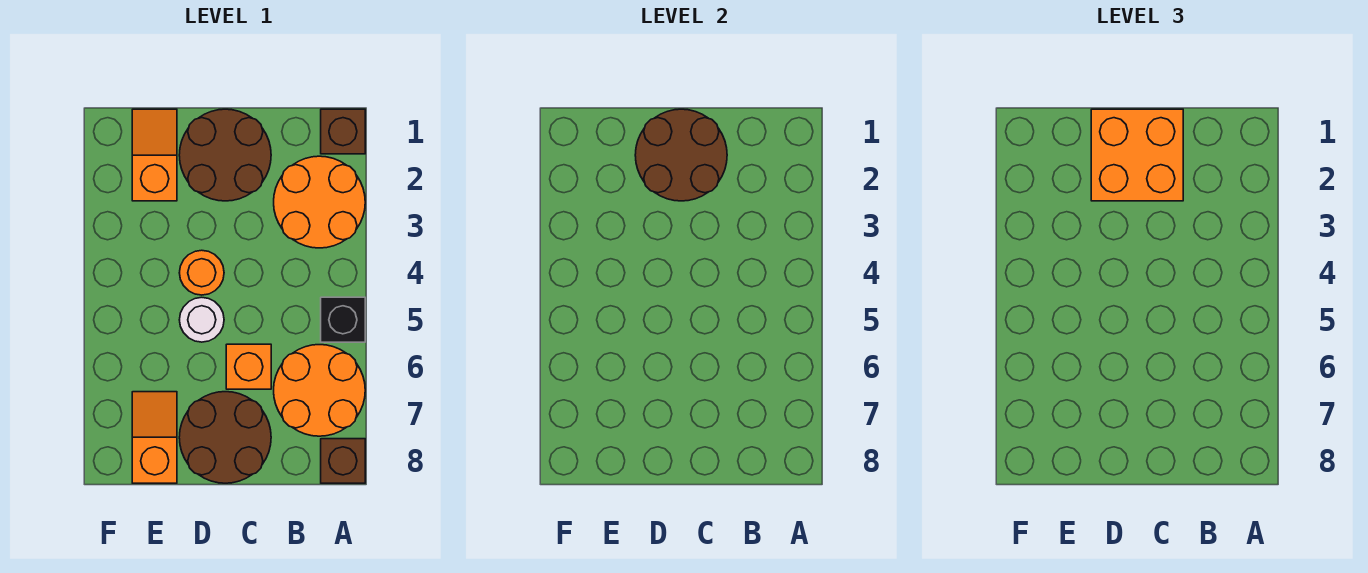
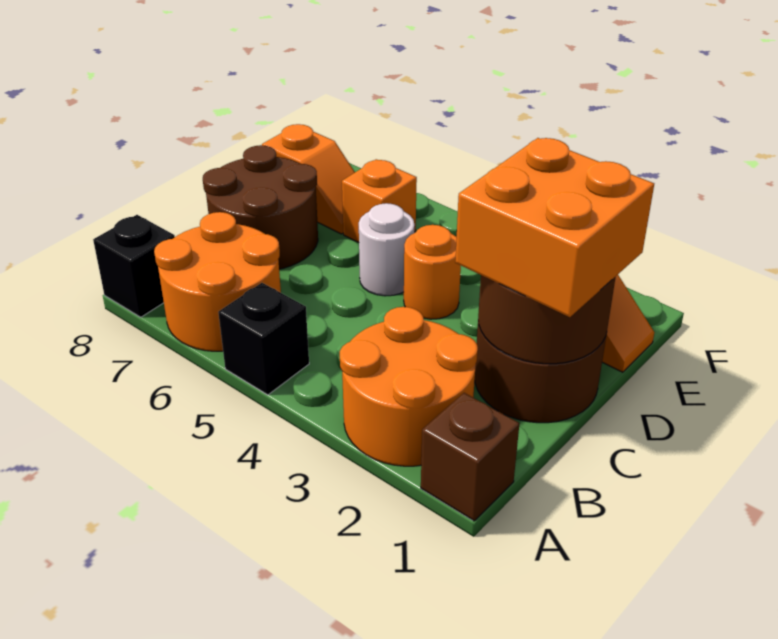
brown 1x1 brick [321,439,365,483] -> black 1x1 brick [93,215,175,317]
orange 1x1 brick [226,344,271,389] -> orange 1x1 brick moved to [342,159,417,243]

